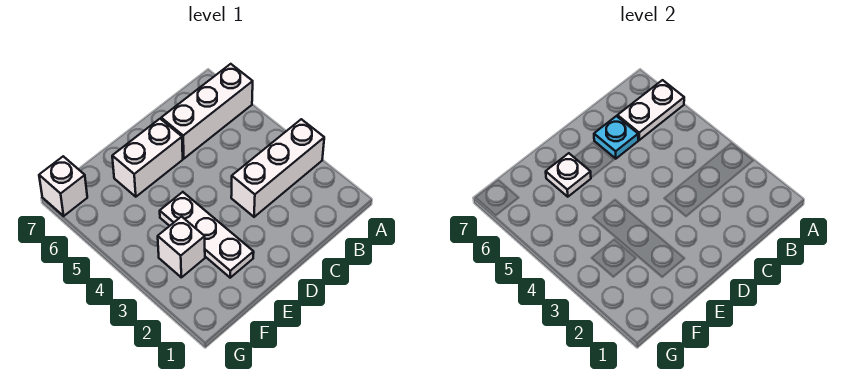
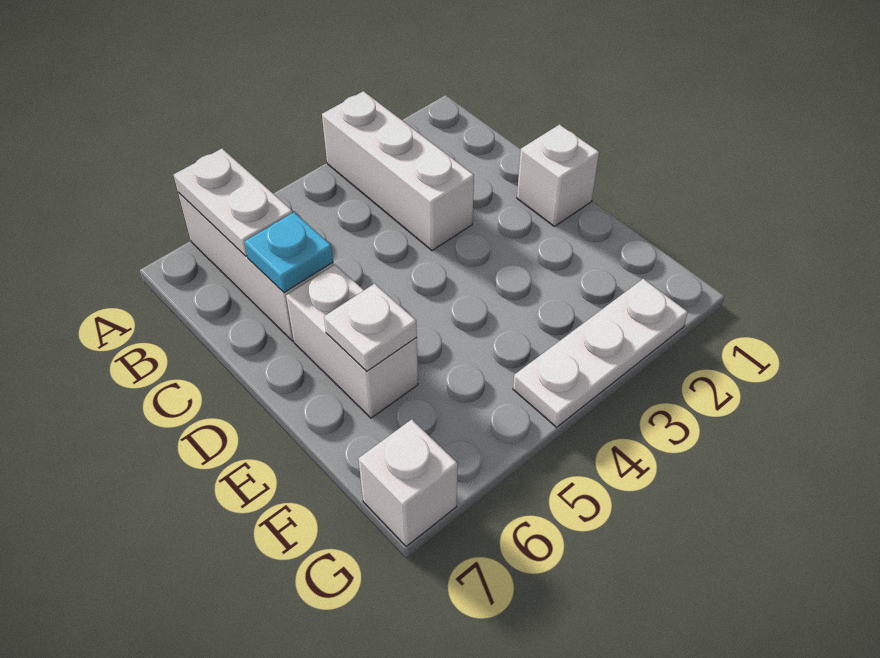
white 1x3 plate [160,192,254,278] -> white 1x3 plate moved to [513,279,688,427]
white 1x1 brick [158,217,205,277] -> white 1x1 brick moved to [517,125,599,227]

